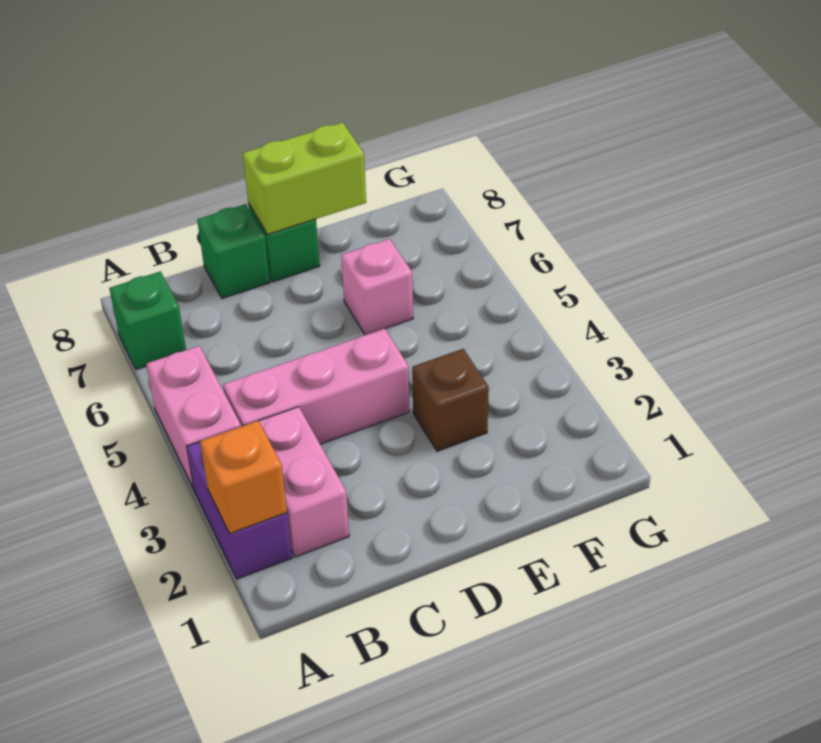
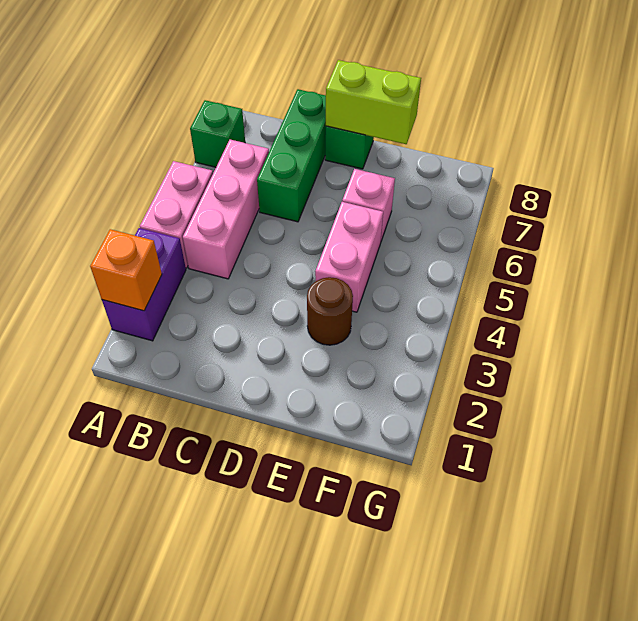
pink 1x2 brick [259,407,349,557] -> pink 1x2 brick moved to [315,202,383,312]
pink 1x3 brick [223,329,409,444] -> pink 1x3 brick turned to [183,140,269,279]
green 1x1 brick [197,204,270,298] -> green 1x3 brick [257,89,326,222]
brown 1x1 brick [412,349,489,451] -> brown 1x1 round brick [307,277,353,345]

